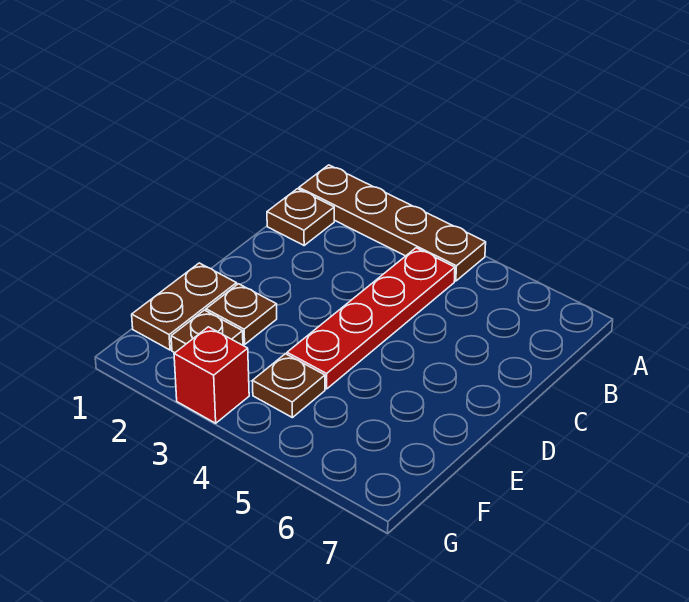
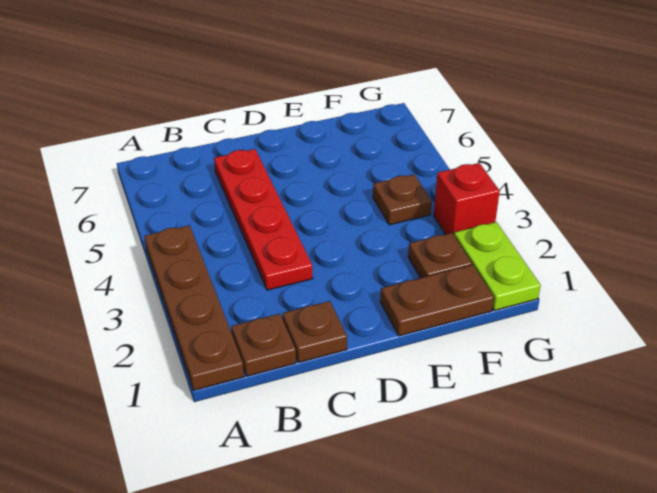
red 1x4 plate [287,248,455,389] -> red 1x4 plate turned to [214,149,313,290]
brown 1x1 plate [206,284,277,344] -> brown 1x1 plate moved to [283,301,347,362]
none -> lime 1x2 plate [454,222,541,311]

